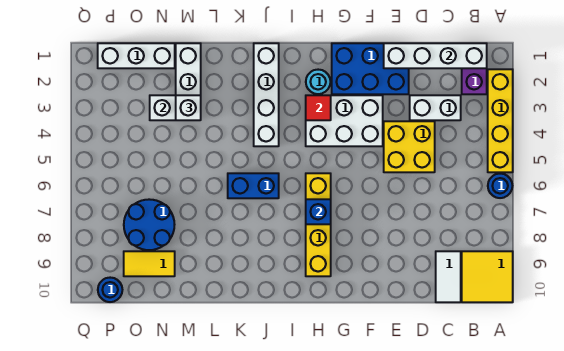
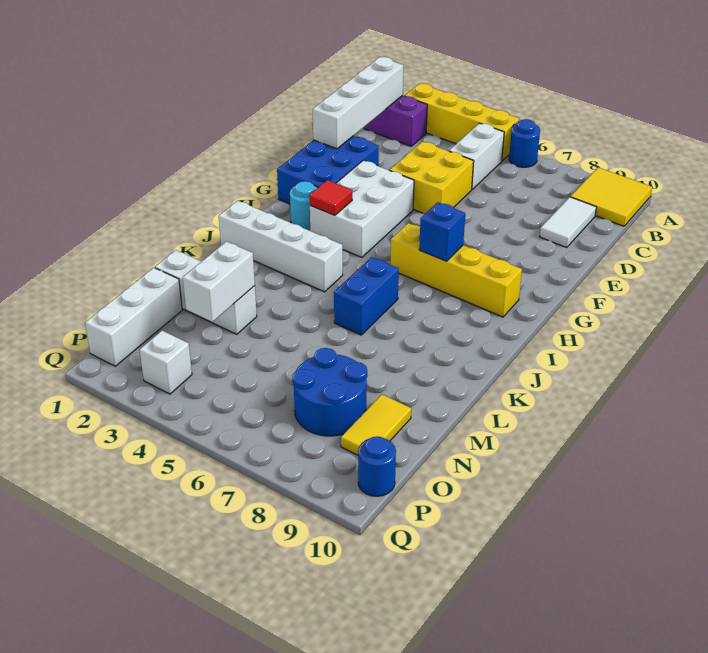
white 1x2 brick [410,95,461,120] -> white 1x2 brick moved to [449,123,504,189]
white 1x2 tile [436,251,461,302] -> white 1x2 tile turned to [540,197,596,247]
white 1x1 brick [176,95,201,120] -> white 1x1 brick moved to [140,331,192,394]

